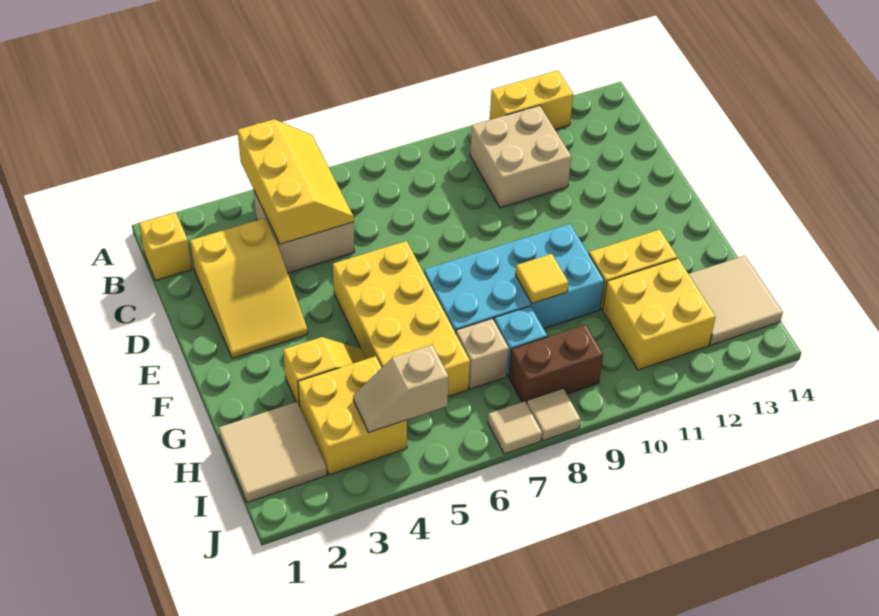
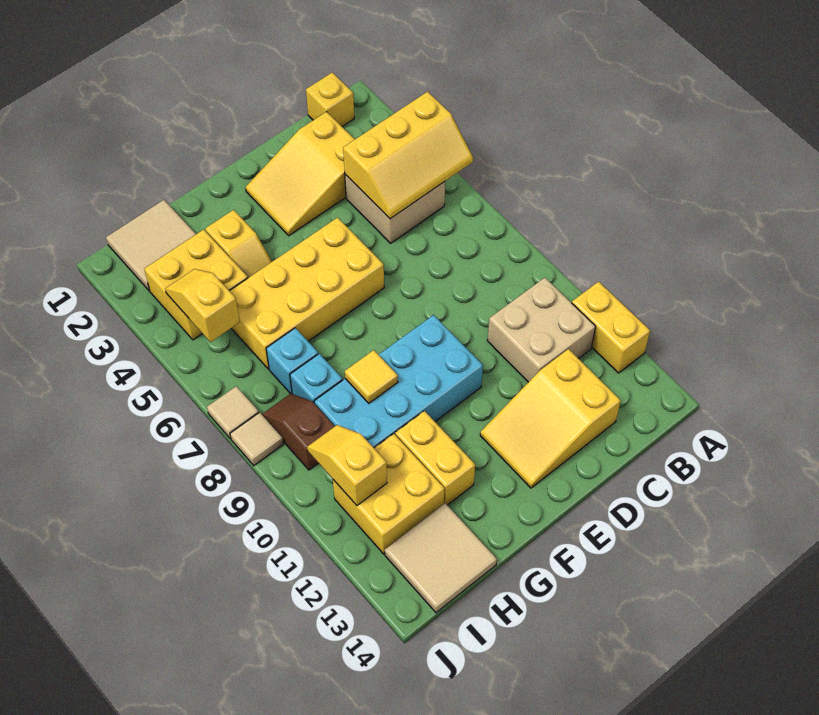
none -> yellow 2x3 slope [480,349,621,488]
cyan 2x4 brick [424,224,604,333] -> cyan 2x4 brick turned to [314,315,483,448]
tan 1x1 brick [456,318,509,389] -> cyan 1x1 brick [266,328,318,394]
tan 1x2 slope [353,345,449,432] -> yellow 1x2 slope [165,269,240,342]
brown 1x2 brick [509,325,603,403] -> brown 1x2 slope [262,393,335,470]
none -> yellow 1x2 slope [307,425,387,505]

